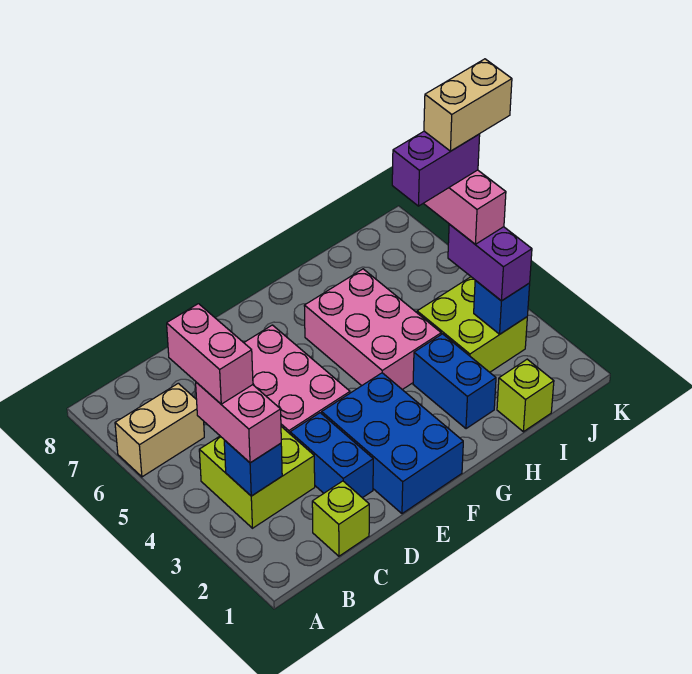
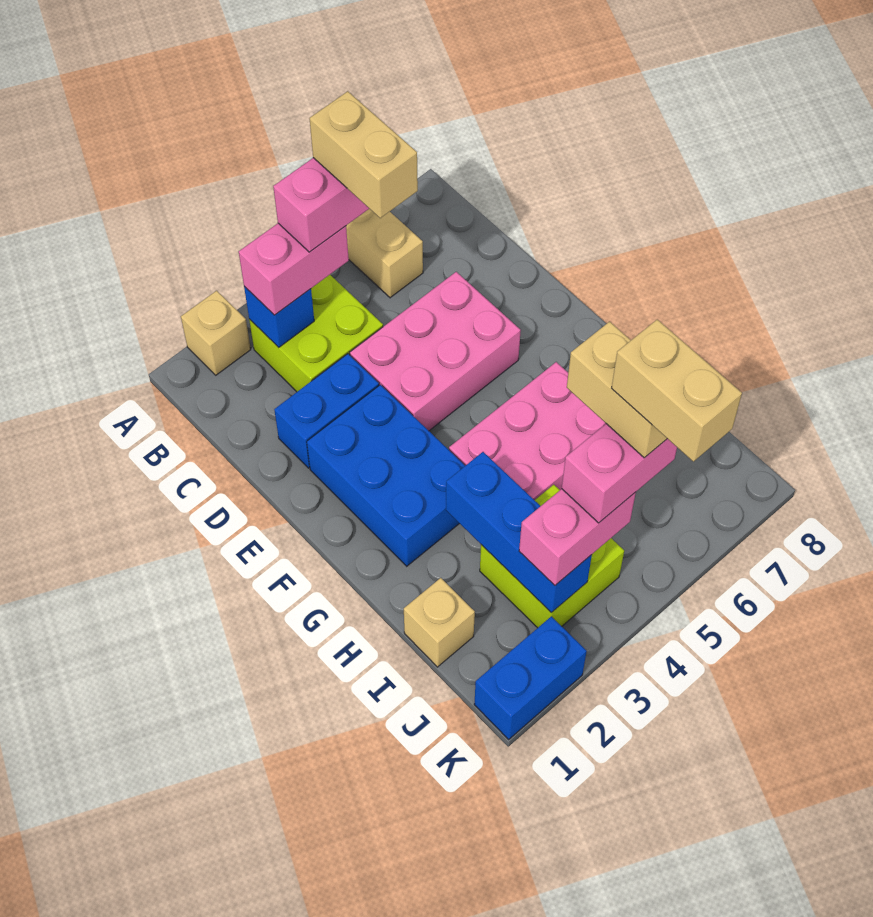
none -> tan 1x1 brick [181,291,251,375]
none -> tan 1x2 brick [310,91,418,218]
lime 1x1 brick [312,481,369,556] -> none
blue 2x3 brick [322,373,463,514] -> blue 2x3 brick turned to [307,385,465,566]
blue 1x2 brick [413,334,496,429] -> blue 1x2 brick moved to [474,616,587,739]
lime 1x1 brick [497,359,554,432] -> tan 1x1 brick [404,578,475,667]
purple 1x2 brick [392,131,480,206] -> tan 1x2 brick [567,322,667,458]
blue 1x1 brick [474,280,530,334] -> blue 1x3 brick [446,452,592,613]
purple 1x2 brick [448,224,532,301] -> pink 1x2 brick [519,489,636,585]

